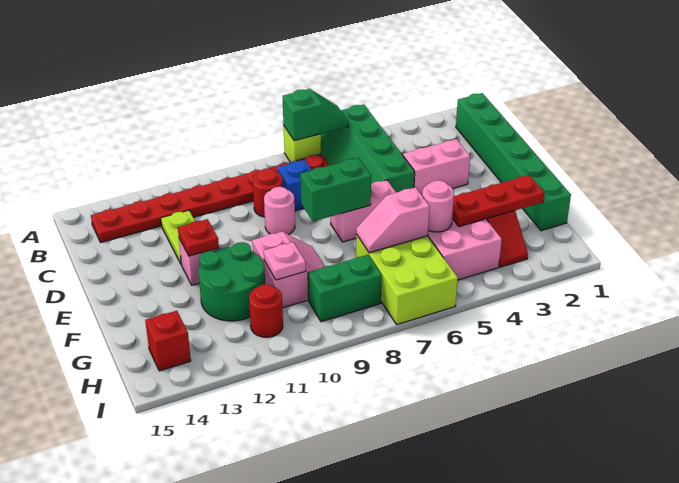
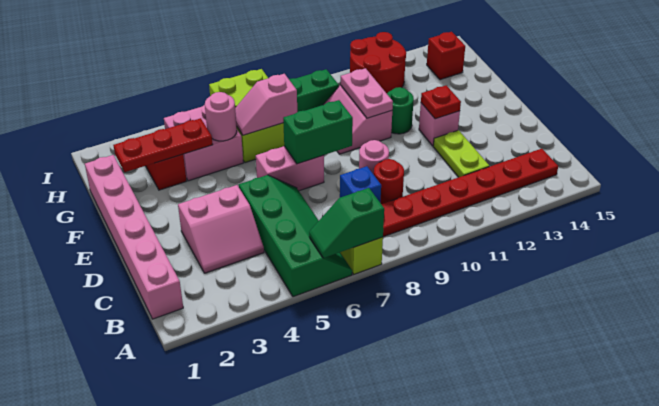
green 1x6 brick [456,93,571,231] -> pink 1x6 brick [85,155,183,319]
green 2x2 round brick [198,242,265,321] -> green 1x1 round brick [387,87,414,134]
pink 1x2 slope [356,187,430,253] -> pink 1x2 slope turned to [235,74,297,135]
pink 1x1 plate [264,242,306,280] -> pink 1x2 plate [341,68,393,118]
red 1x1 round brick [249,284,283,337] -> red 2x2 round brick [350,32,406,93]

